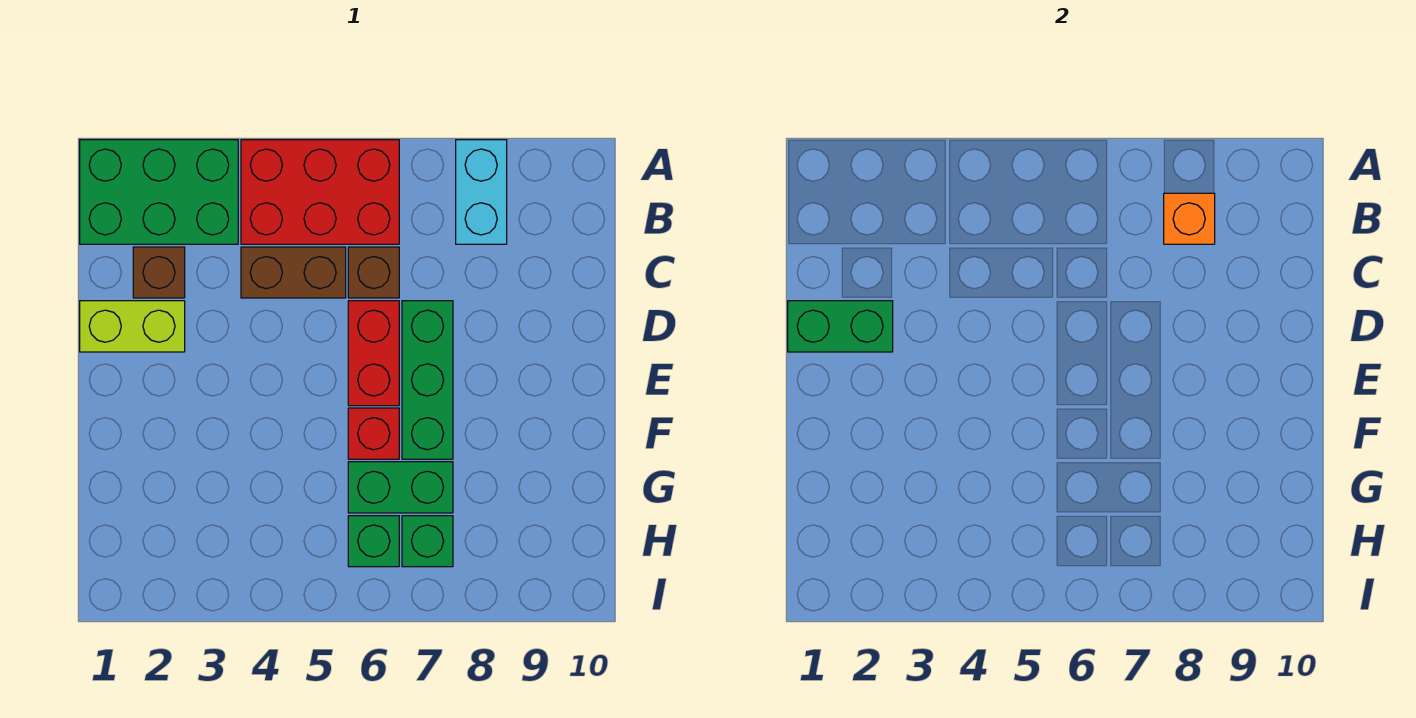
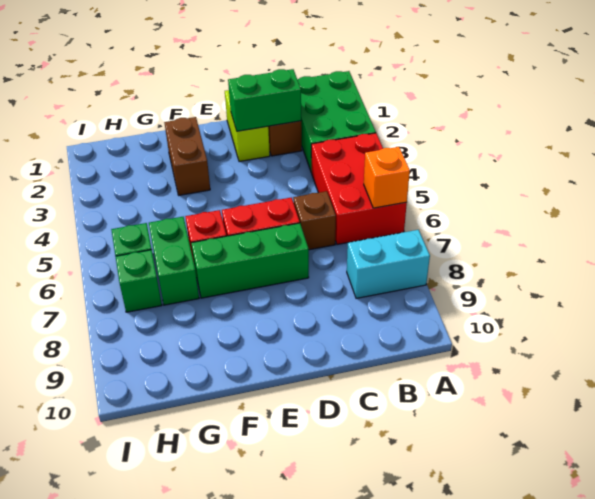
orange 1x1 brick [1164,193,1215,244] -> orange 1x1 brick moved to [364,147,410,208]
brown 1x2 brick [241,247,346,298] -> brown 1x2 brick moved to [164,117,210,195]
green 1x2 brick [788,301,893,352] -> green 1x2 brick turned to [228,69,301,131]

